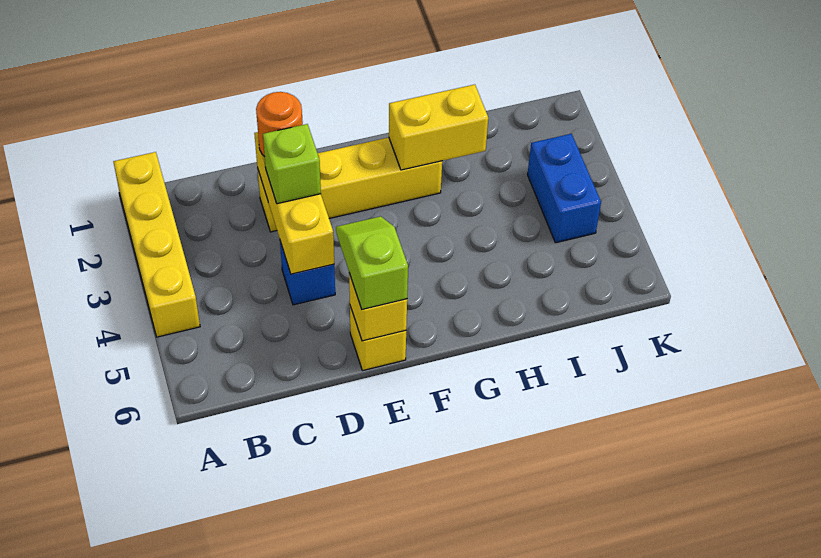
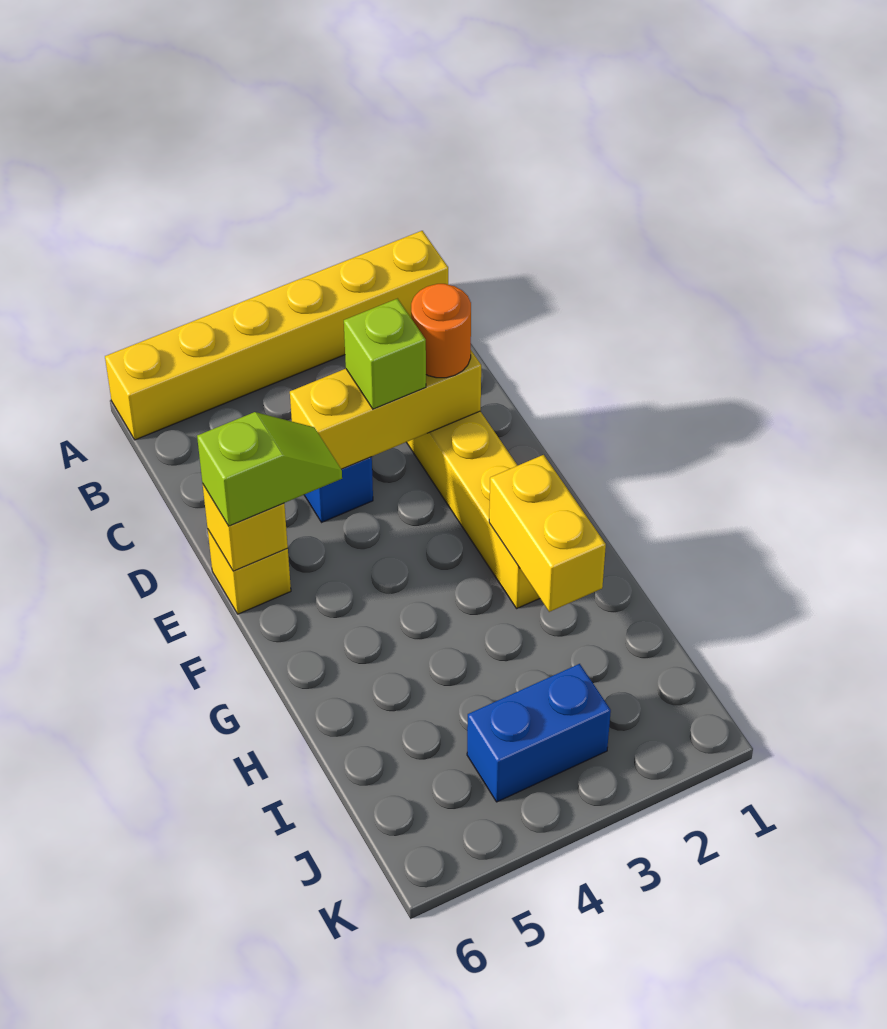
yellow 1x4 brick [113,152,200,337] -> yellow 1x6 brick [105,231,448,440]

